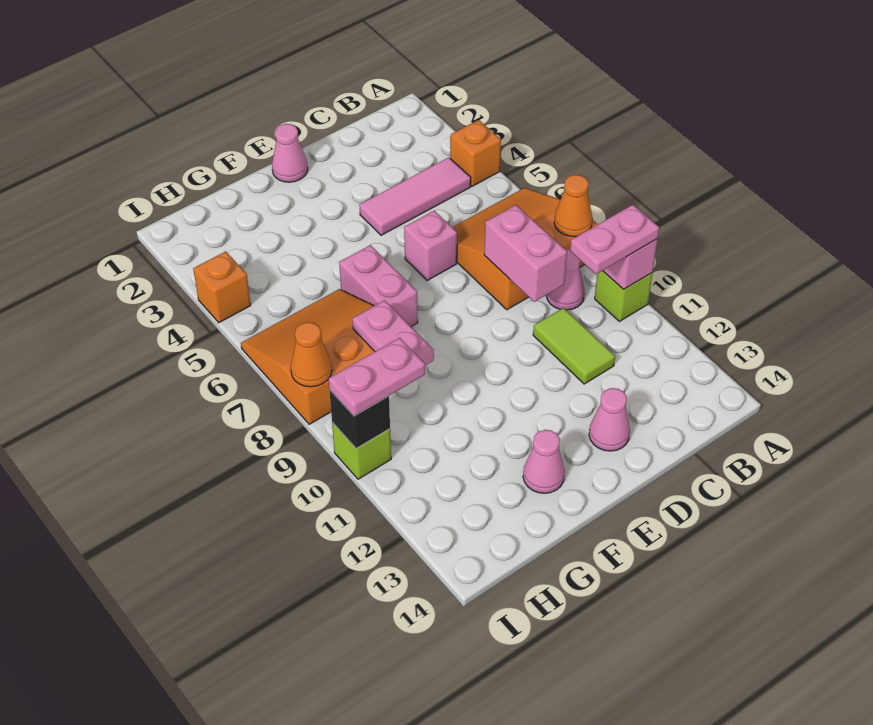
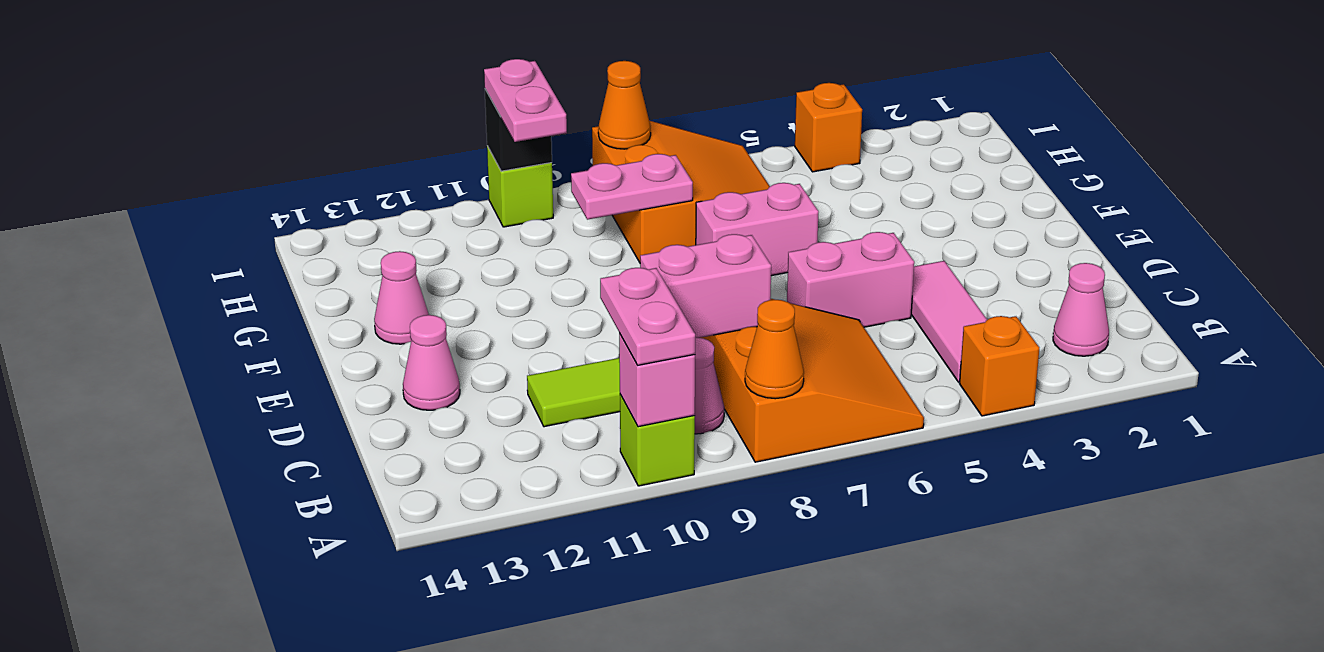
pink 1x1 brick [404,211,457,281] -> pink 1x2 brick [787,232,914,327]
pink 1x1 cone [272,124,308,182] -> pink 1x1 cone moved to [1053,263,1109,356]

